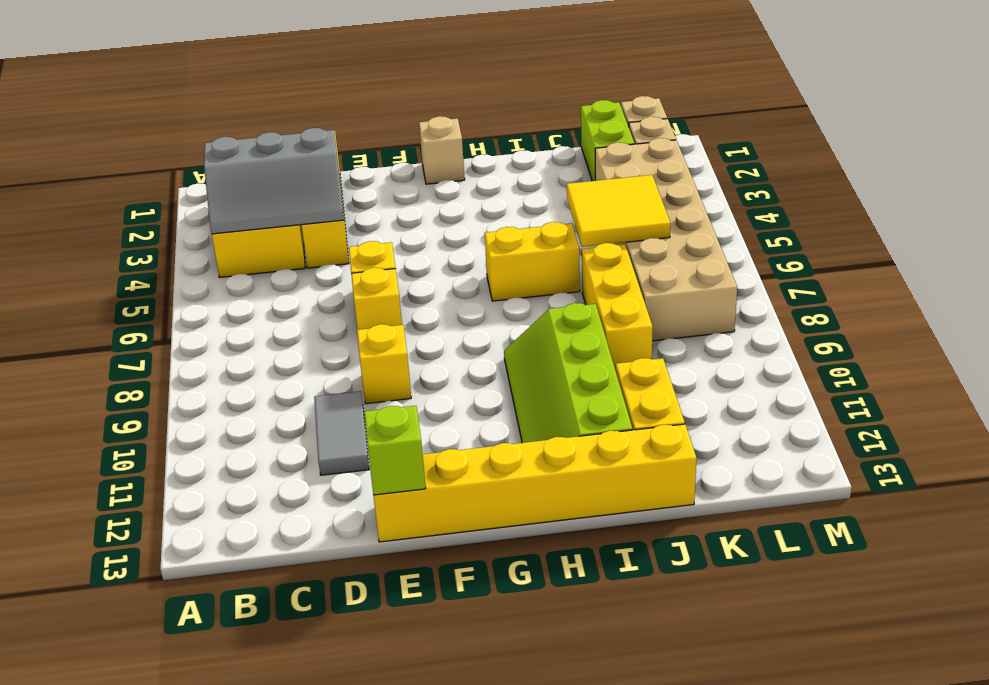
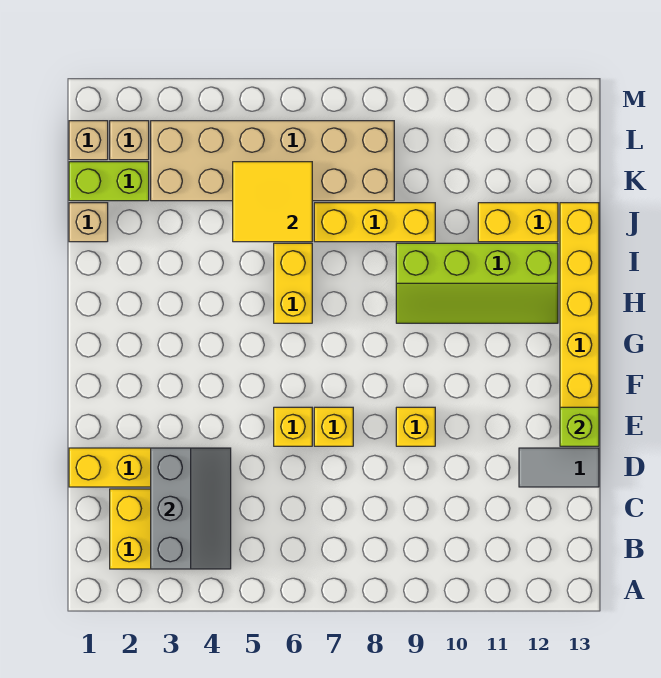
grey 1x2 tile [314,391,369,475] -> grey 1x2 tile moved to [519,448,599,487]
tan 1x1 brick [419,116,465,184] -> tan 1x1 brick moved to [69,203,108,242]

